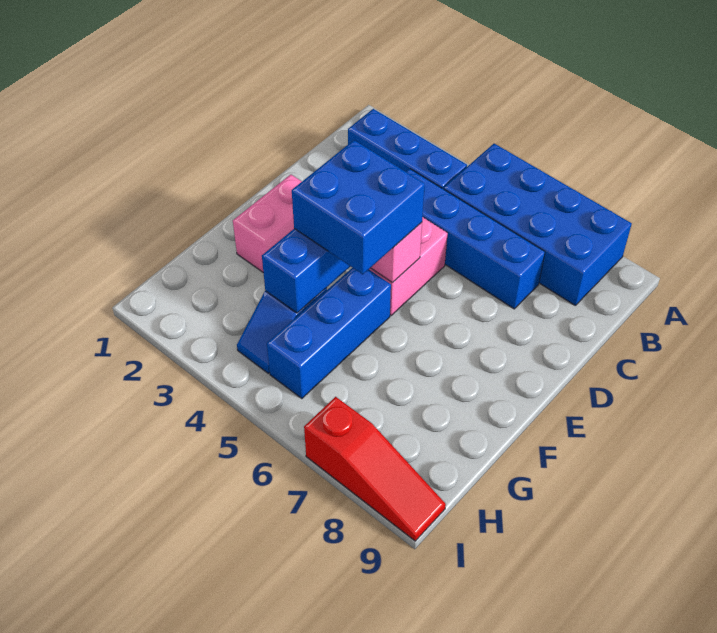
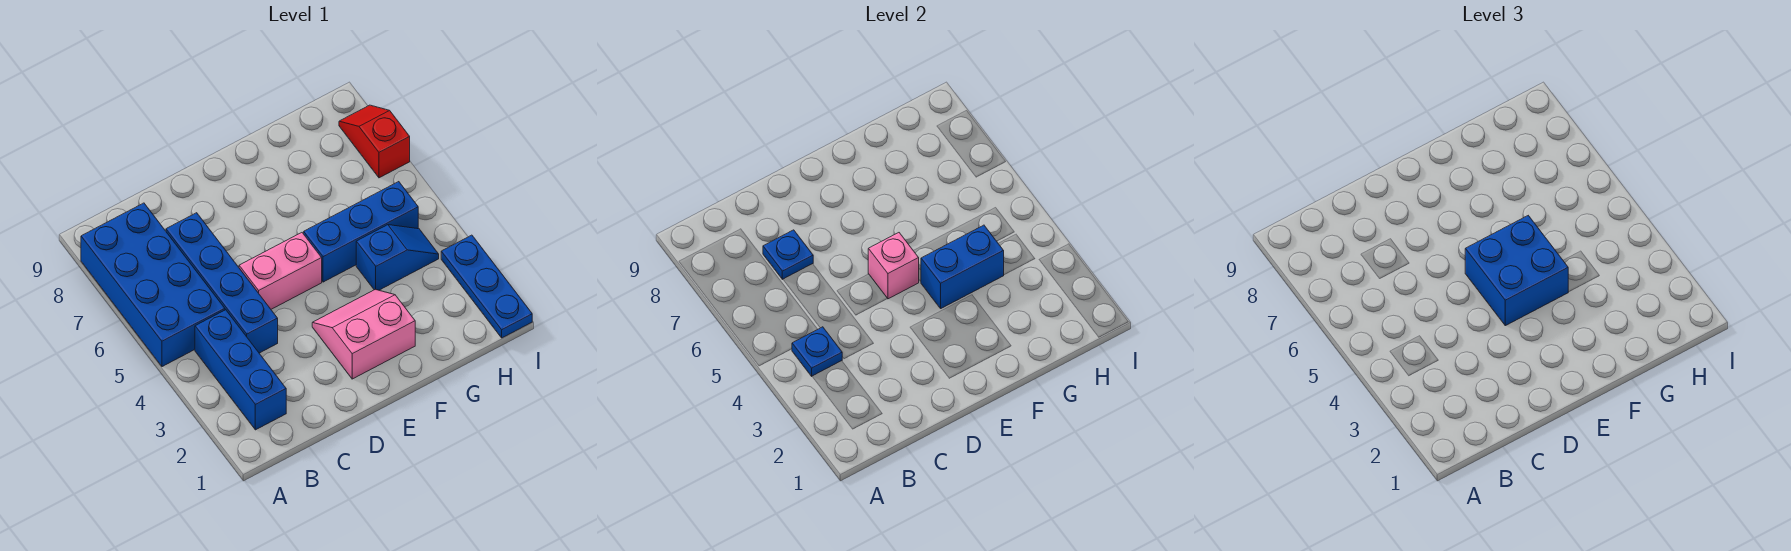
none -> blue 1x1 plate [792,327,842,376]
none -> blue 1x1 plate [763,230,813,279]
none -> blue 1x3 plate [441,235,532,338]
red 1x3 slope [304,397,446,541] -> red 1x2 slope [339,105,410,178]

